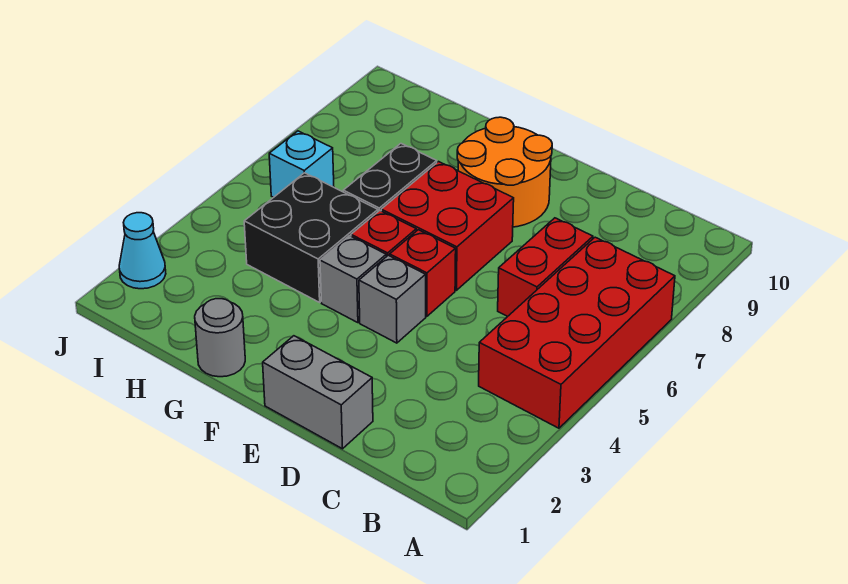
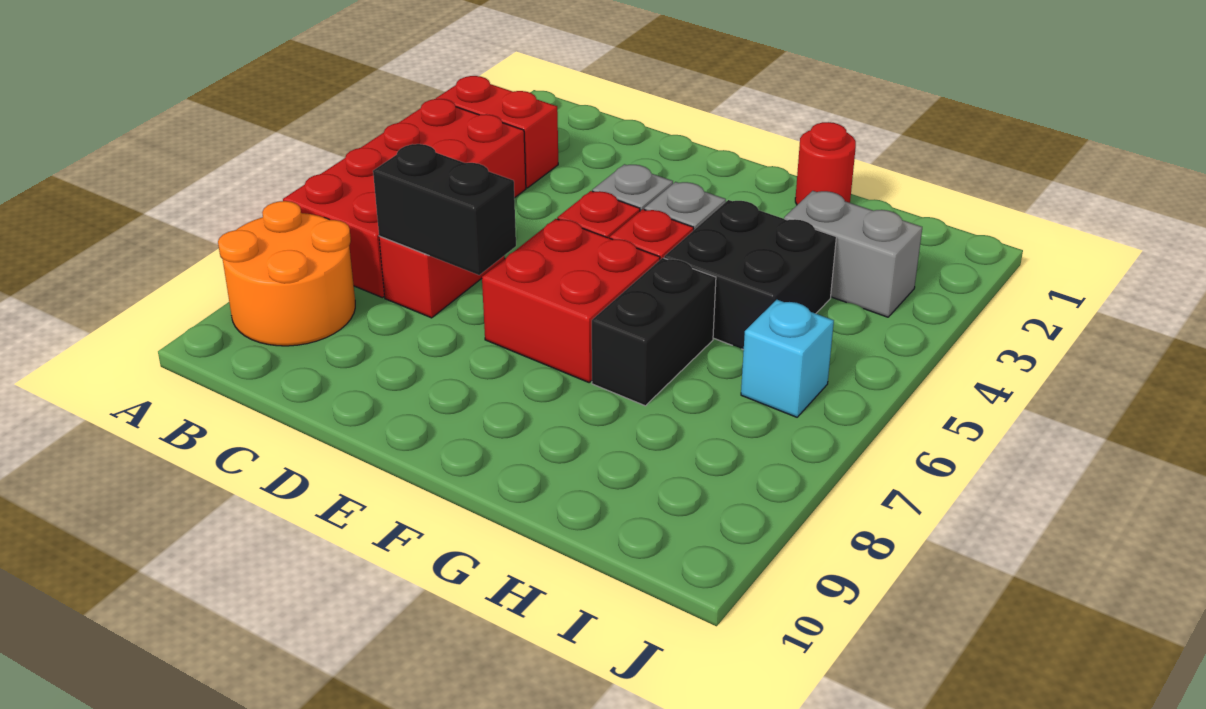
none -> red 1x2 brick [436,76,558,188]
none -> black 1x2 brick [373,144,516,275]
grey 1x2 brick [263,336,373,449] -> grey 1x2 brick moved to [784,191,922,317]
orange 2x2 round brick [457,117,552,227] -> orange 2x2 round brick moved to [218,201,355,346]
grey 1x1 round brick [195,299,245,377] -> red 1x1 round brick [795,122,856,205]
cyan 1x1 cone [119,213,166,289] -> none

